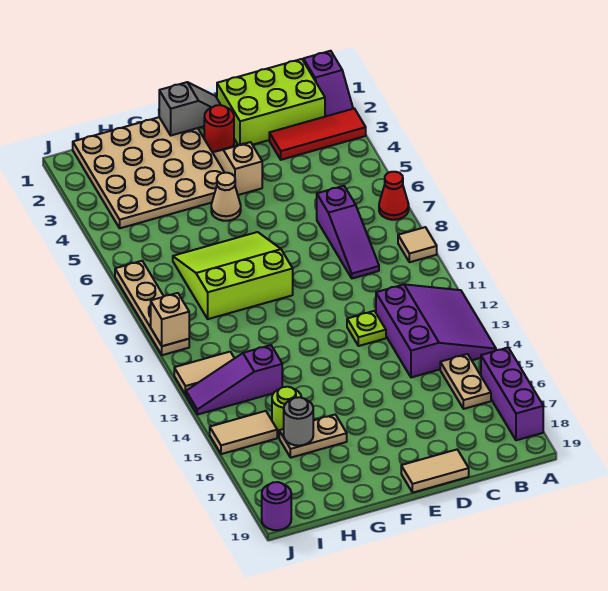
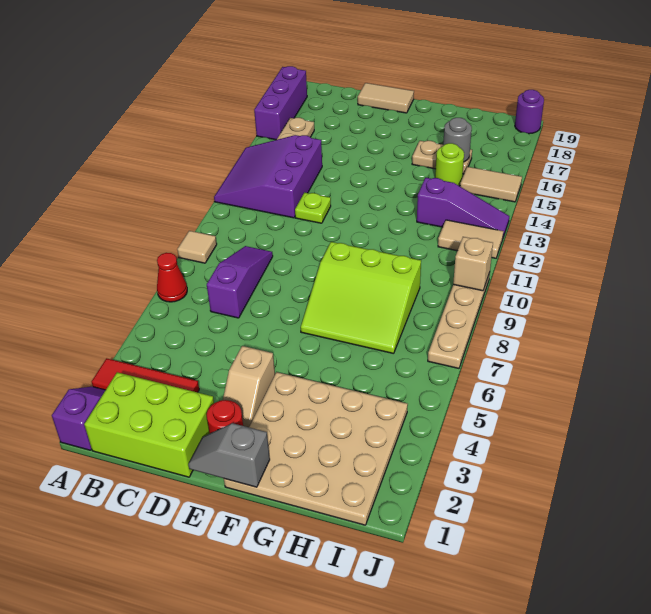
tan 1x1 cone [211,173,241,221] -> none

